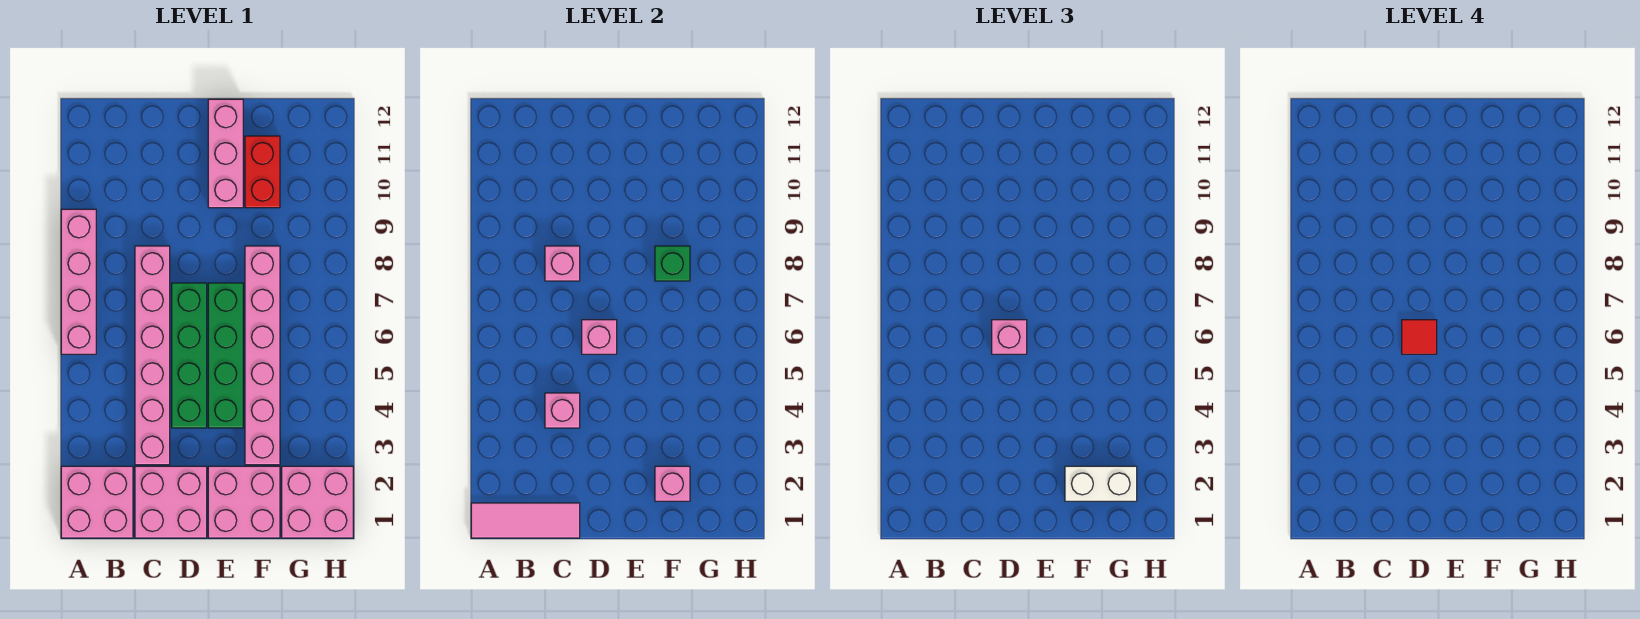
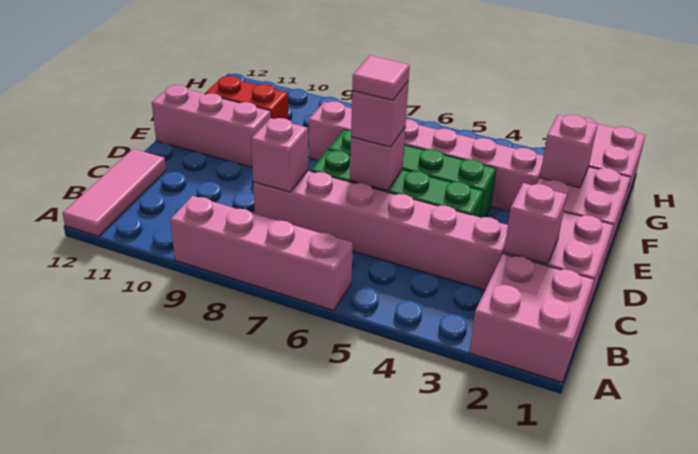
pink 1x3 tile [471,503,580,538] -> pink 1x3 tile moved to [62,149,166,236]
pink 1x1 brick [545,393,580,428] -> pink 1x1 brick moved to [504,183,567,264]
red 1x1 tile [1402,320,1437,354] -> pink 1x1 tile [352,56,410,100]
white 1x2 brick [1065,466,1137,501] -> none
green 1x1 brick [655,246,690,281] -> none

